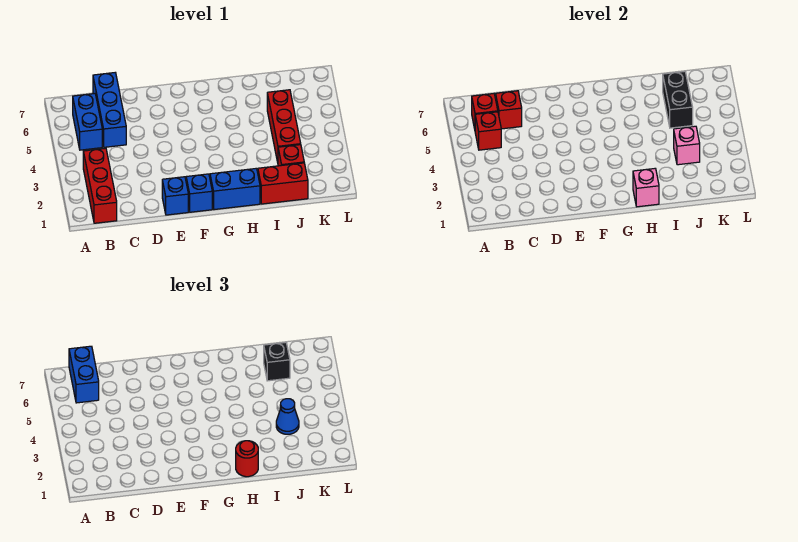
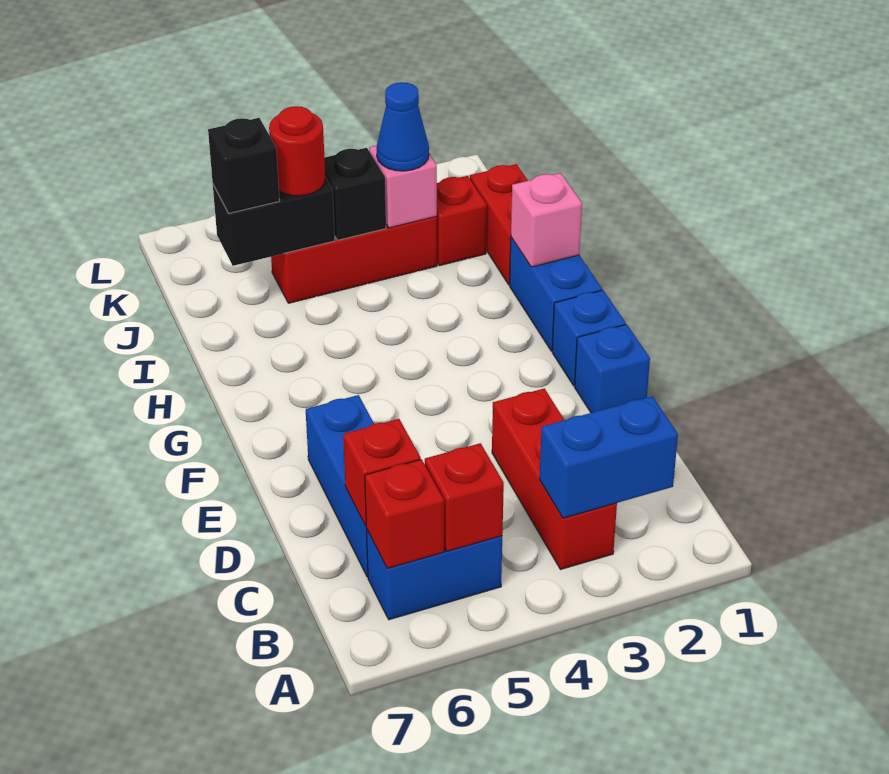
red 1x3 brick [83,148,117,223] -> red 1x3 brick turned to [492,388,617,570]
blue 1x2 brick [69,346,99,403] -> blue 1x2 brick moved to [539,396,678,518]
blue 1x3 brick [93,73,126,147] -> blue 1x3 brick turned to [306,395,374,577]
red 1x1 round brick [236,441,258,477] -> red 1x1 round brick moved to [269,106,325,196]
none -> black 1x1 brick [324,148,386,240]

